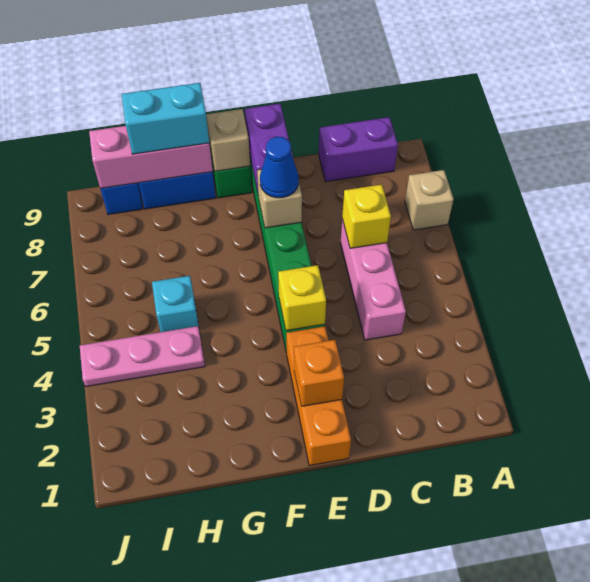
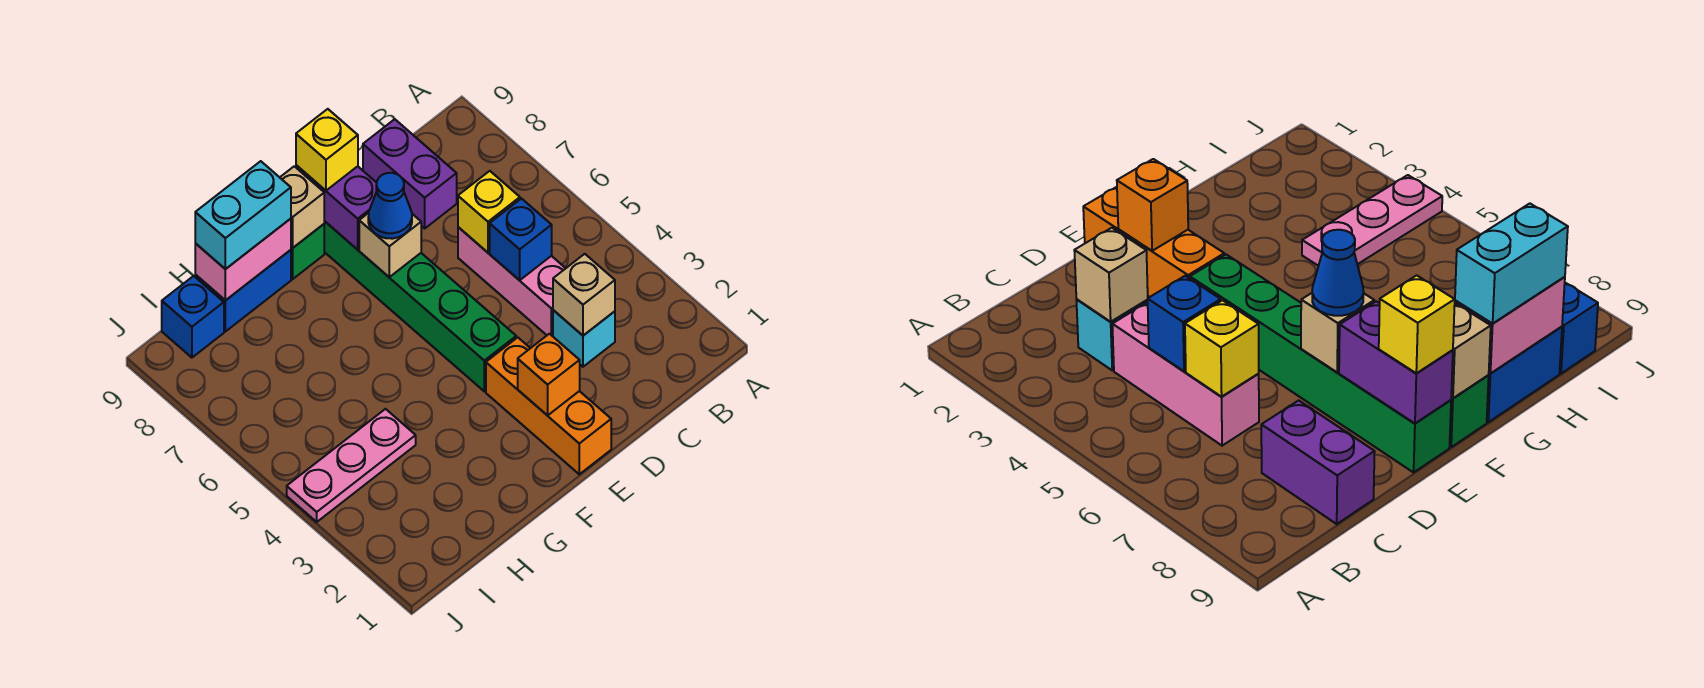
tan 1x1 brick [405,170,454,230] -> tan 1x1 brick moved to [553,254,615,336]
purple 1x2 brick [319,117,398,182] -> purple 1x2 brick turned to [363,119,457,228]
none -> blue 1x1 brick [490,199,552,280]
yellow 1x1 brick [278,265,326,331] -> yellow 1x1 brick moved to [296,109,358,191]
pink 1x3 brick [89,126,213,188] -> pink 1x2 brick [195,219,291,300]
cyan 1x1 brick [152,276,198,332] -> cyan 1x1 brick moved to [553,310,615,367]

